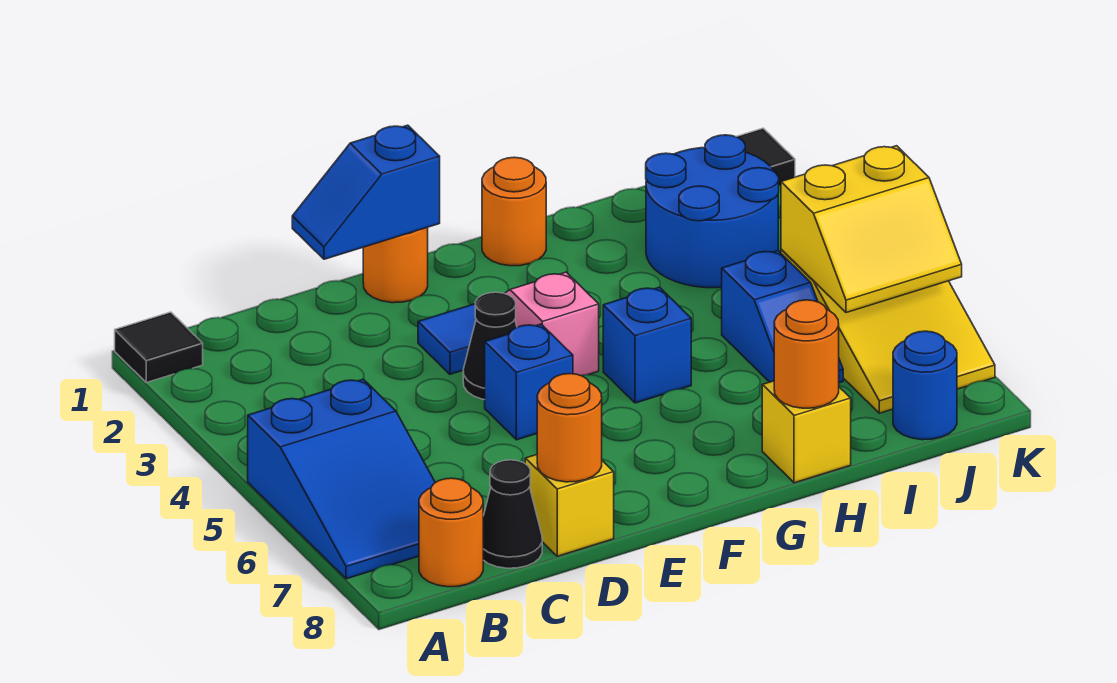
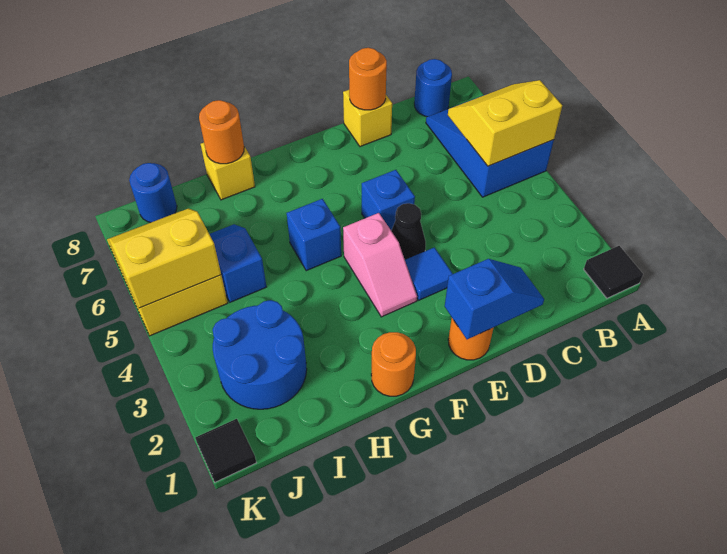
none -> yellow 2x2 slope [448,80,562,166]
orange 1x1 round brick [419,478,483,587] -> blue 1x1 round brick [414,59,452,117]
black 1x1 cone [483,460,542,568] -> none

